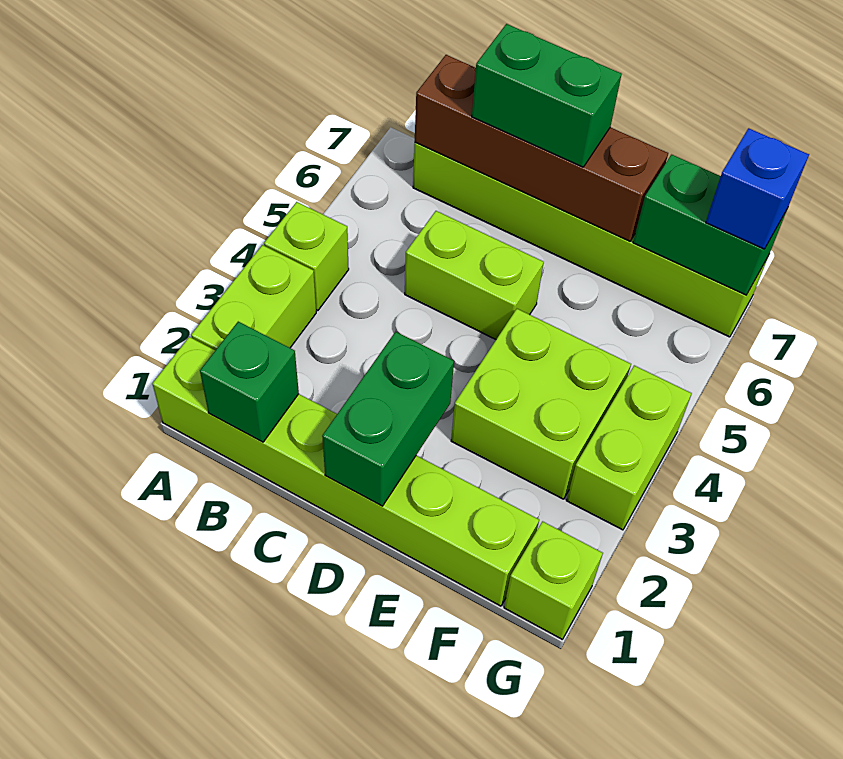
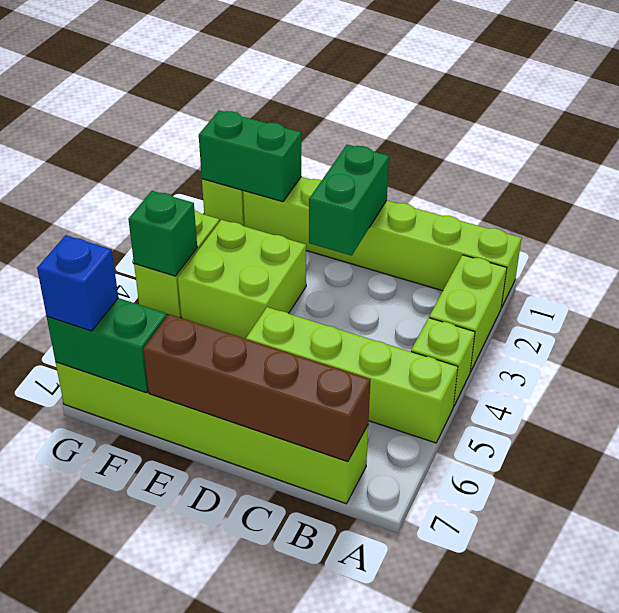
green 1x1 brick [200,322,299,442] -> green 1x1 brick moved to [128,191,197,276]
lime 1x2 brick [405,211,544,339] -> lime 1x4 brick [246,307,458,443]
green 1x2 brick [472,24,622,167] -> green 1x2 brick moved to [199,110,301,202]

